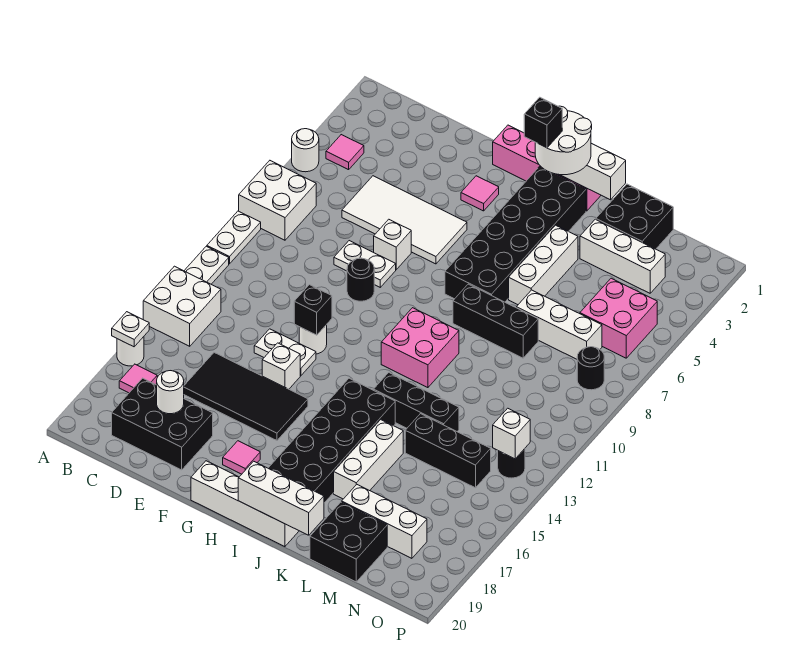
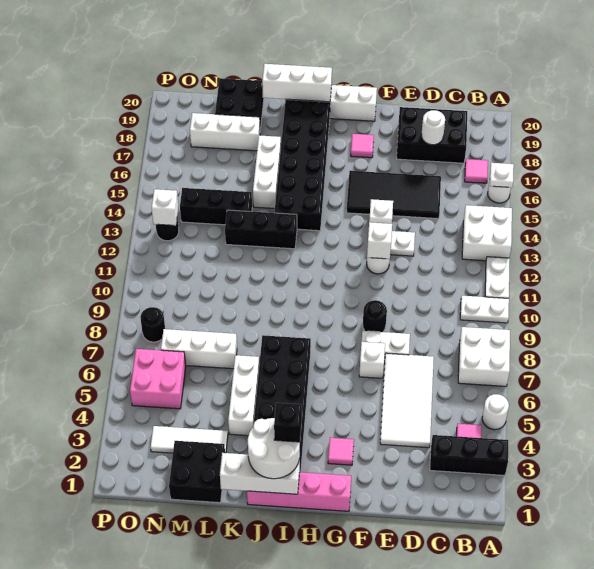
white 1x2 plate [207,211,261,264] -> white 1x2 plate turned to [460,296,509,323]
white 2x4 tile [342,176,467,264] -> white 2x4 tile turned to [380,353,434,448]
black 1x1 brick [294,285,332,335] -> white 1x1 brick [367,222,392,259]
pink 2x2 brick [381,308,459,388] -> none
black 1x3 brick [453,284,538,358] -> black 1x3 brick moved to [430,435,508,475]
white 1x3 brick [580,219,665,293] -> white 1x3 tile [151,426,228,453]

